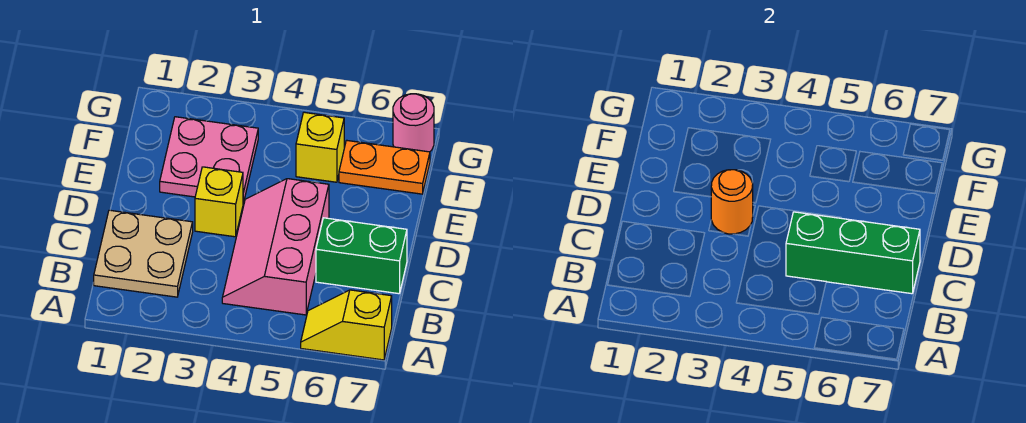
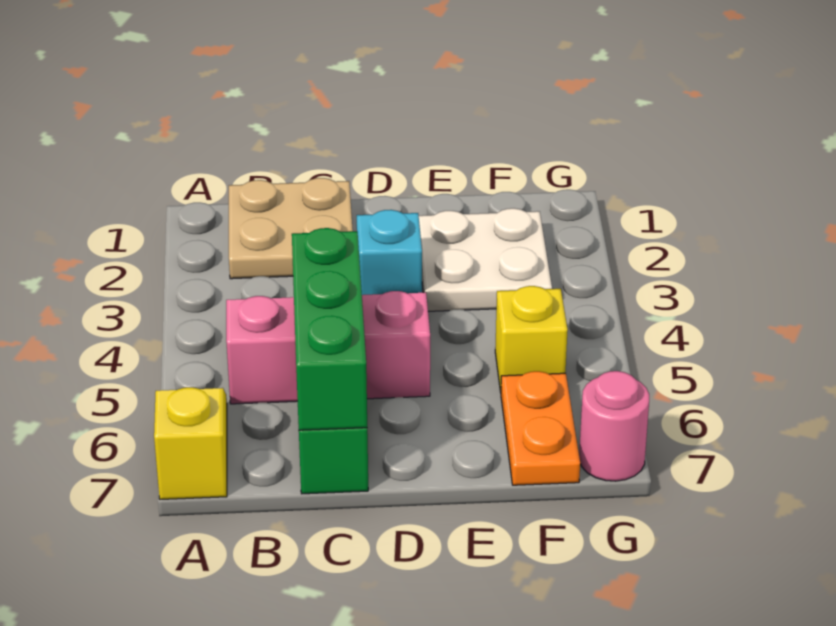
yellow 1x1 brick [195,167,243,237] -> cyan 1x1 brick [357,210,422,295]
orange 1x1 round brick [711,170,753,234] -> none
pink 2x2 plate [160,117,258,203] -> white 2x2 plate [419,208,552,311]

